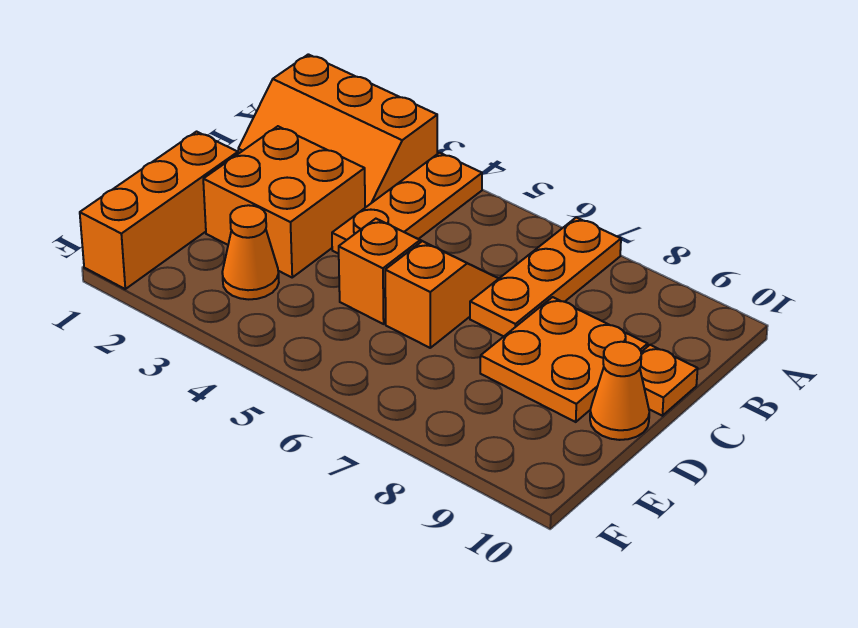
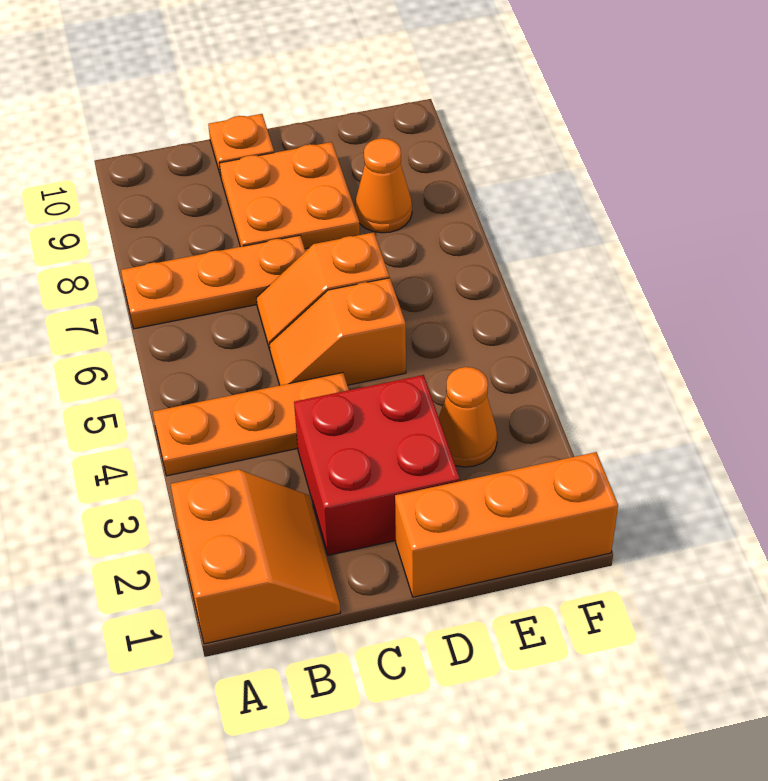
orange 2x3 slope [238,54,437,208] -> orange 2x2 slope [171,470,340,644]
orange 2x2 brick [203,126,365,277] -> red 2x2 brick [294,375,460,555]
orange 1x1 cone [590,342,649,440] -> orange 1x1 cone moved to [355,138,412,233]

